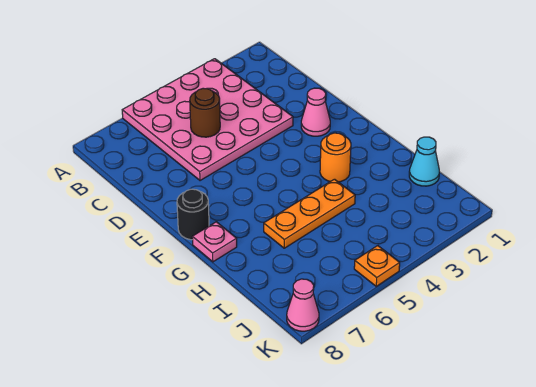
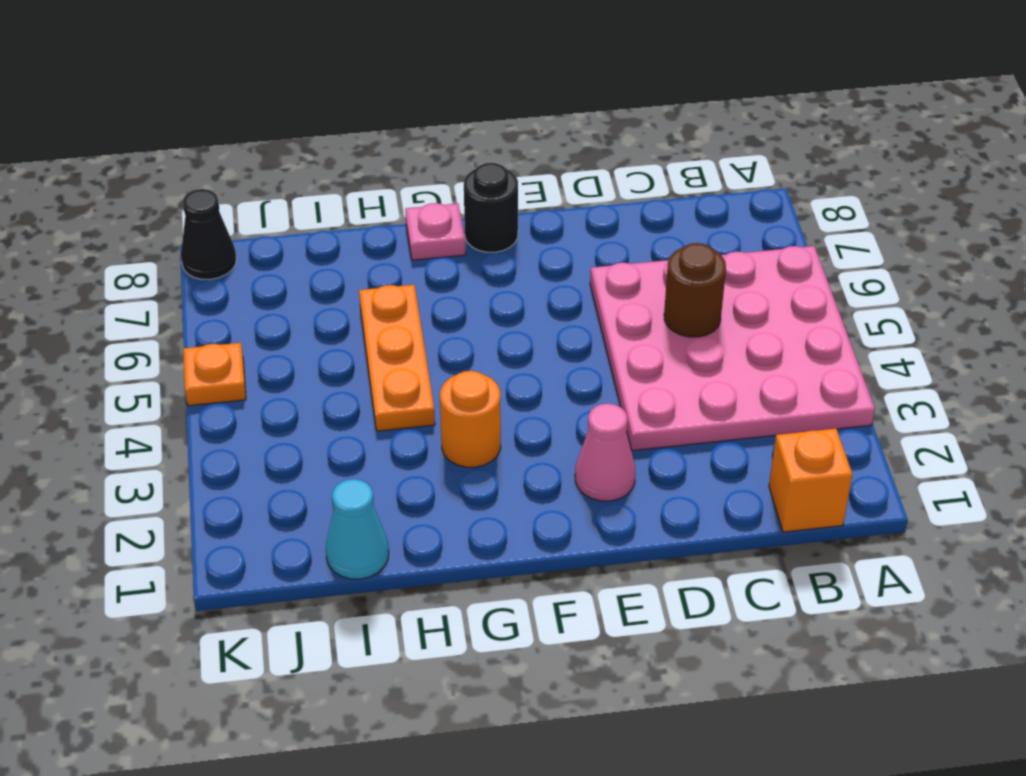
none -> orange 1x1 brick [769,429,853,532]
pink 1x1 cone [287,279,319,331] -> black 1x1 cone [181,189,236,280]

